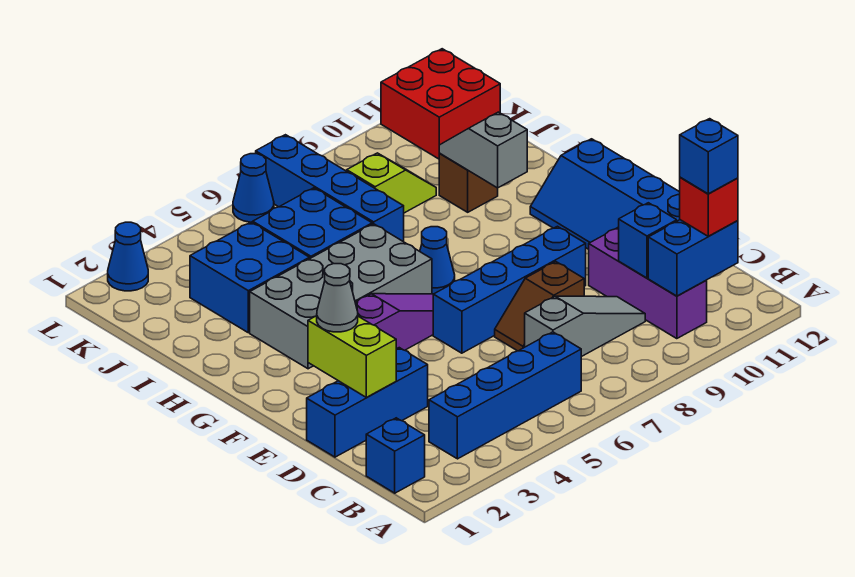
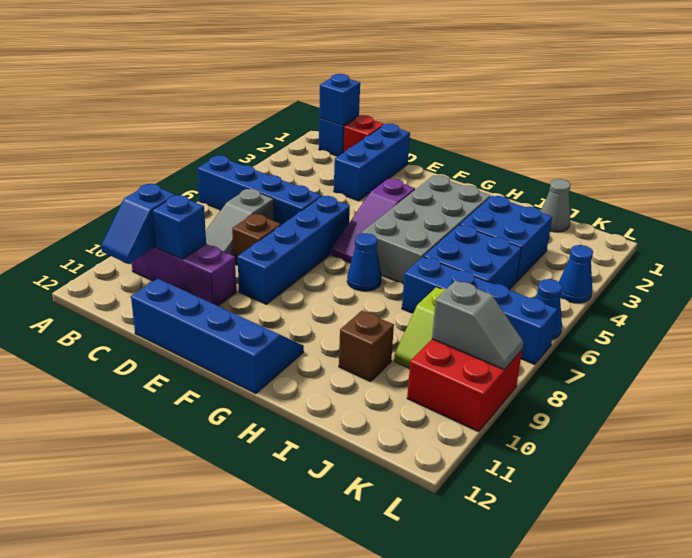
blue 1x4 brick [429,332,581,459] -> blue 1x4 brick turned to [197,156,322,224]
blue 1x2 brick [648,220,738,296] -> blue 1x2 slope [101,184,176,264]
red 1x1 brick [680,177,738,236] -> red 1x1 brick moved to [343,115,384,153]
blue 1x1 brick [680,119,738,194] -> blue 1x1 brick moved to [319,74,360,126]
lime 1x2 brick [308,316,396,397] -> none
grey 1x1 cone [317,264,358,332] -> grey 1x1 cone moved to [541,179,571,232]
grey 1x2 slope [439,112,527,188] -> grey 1x2 slope moved to [432,280,524,370]
red 2x2 brick [381,49,500,159] -> red 2x2 brick moved to [407,339,522,432]
blue 1x1 cone [108,222,148,291] -> blue 1x1 cone moved to [559,245,593,303]

